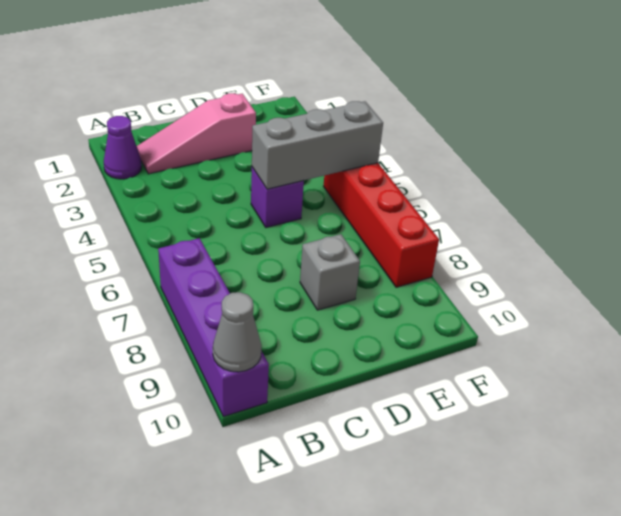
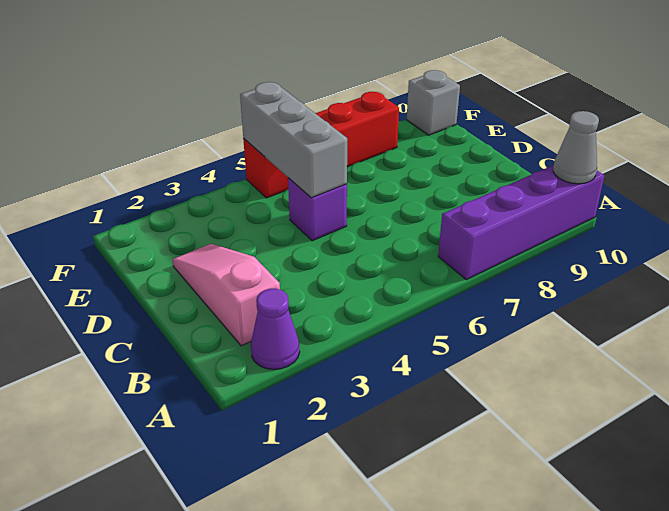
pink 1x3 slope [137,93,256,174] -> pink 1x3 slope turned to [173,244,280,346]
grey 1x1 brick [300,234,360,310] -> grey 1x1 brick moved to [407,70,460,135]

